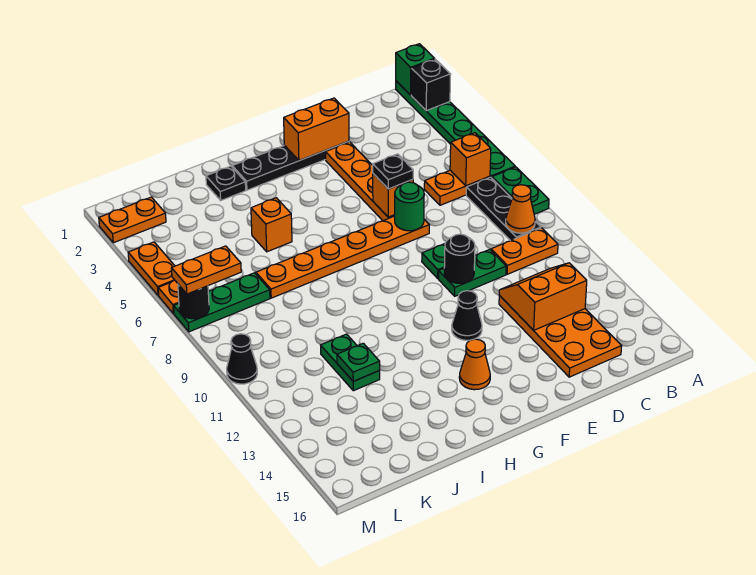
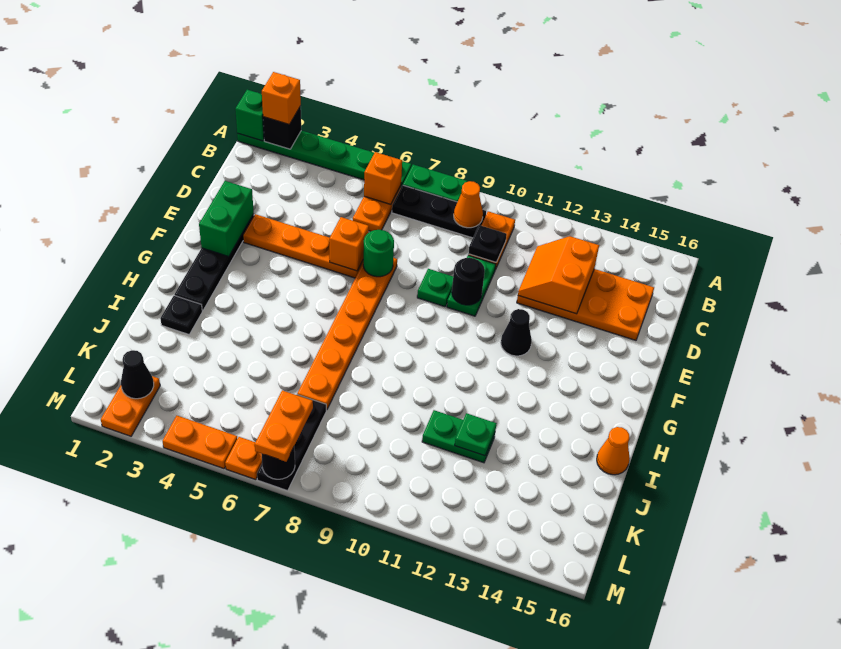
orange 1x2 brick [284,98,349,161] -> green 1x2 brick [199,181,254,256]
black 1x1 plate [373,154,413,189] -> black 1x1 plate moved to [468,225,507,262]
orange 1x1 cone [459,339,490,390] -> orange 1x1 cone moved to [597,427,630,475]
orange 1x1 brick [251,198,292,252] -> orange 1x1 brick moved to [262,72,301,125]
green 1x3 plate [174,273,270,332] -> black 1x3 plate [257,395,326,491]
black 1x1 cone [227,334,257,384] -> black 1x1 cone moved to [121,350,154,399]

